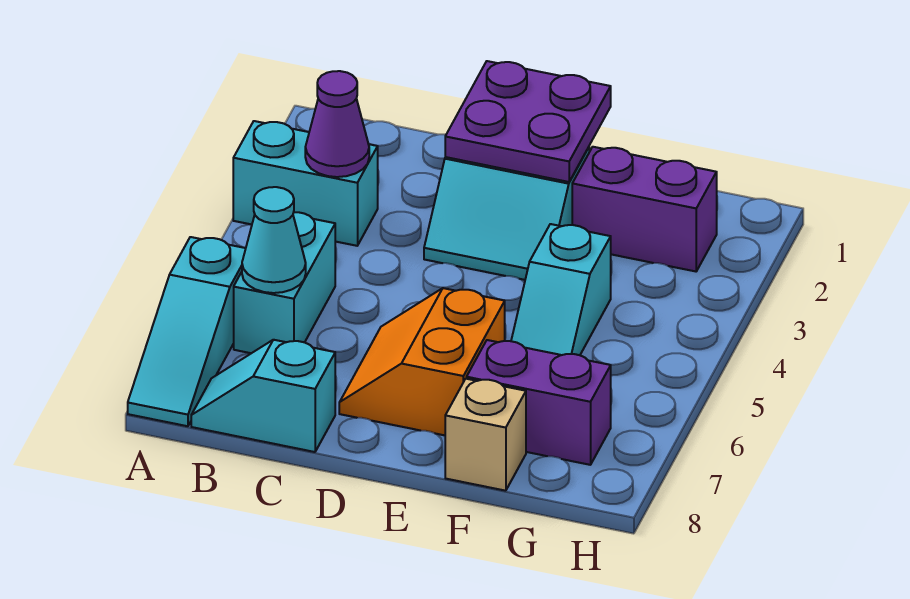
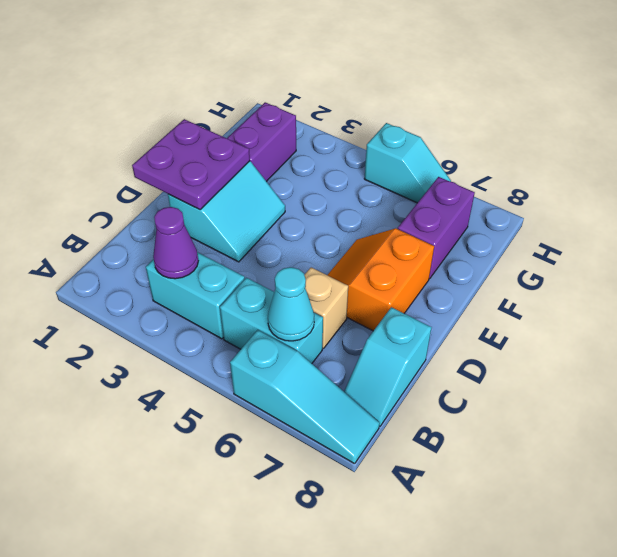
cyan 1x2 brick [233,121,378,246] -> cyan 1x2 brick turned to [146,252,245,339]
orange 2x2 slope [339,288,505,435] -> orange 2x2 slope turned to [328,229,434,331]
cyan 1x2 slope [511,224,611,355] -> cyan 1x2 slope moved to [364,123,451,203]
tan 1x1 brick [445,379,526,491] -> tan 1x1 brick moved to [304,267,348,348]

